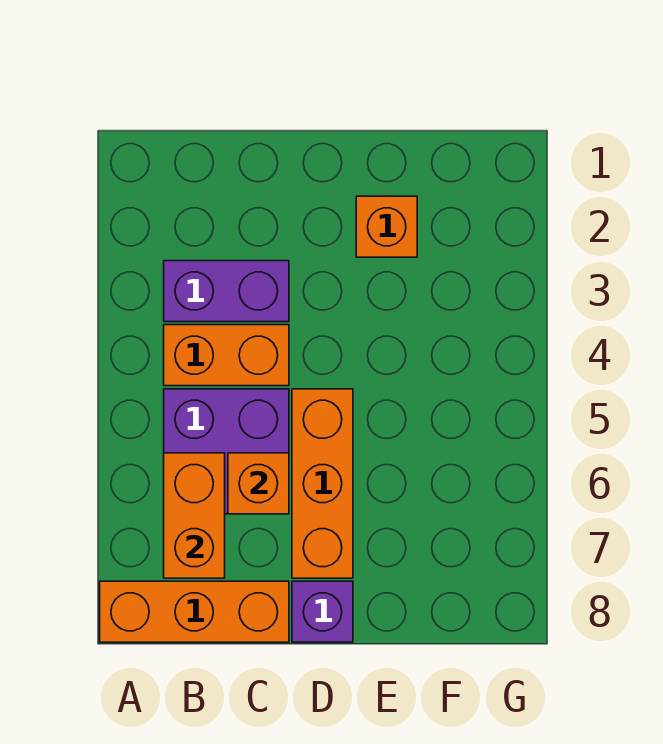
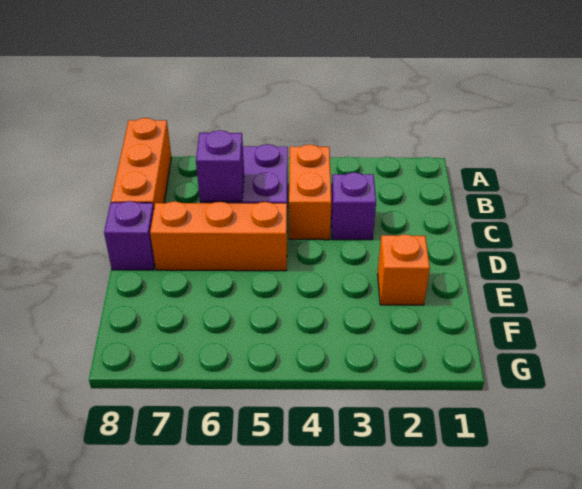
purple 1x2 brick [164,261,289,322] -> purple 1x1 brick [331,172,376,240]
orange 1x2 brick [164,453,225,578] -> none
orange 1x1 brick [228,453,289,514] -> purple 1x1 brick [196,130,244,201]

